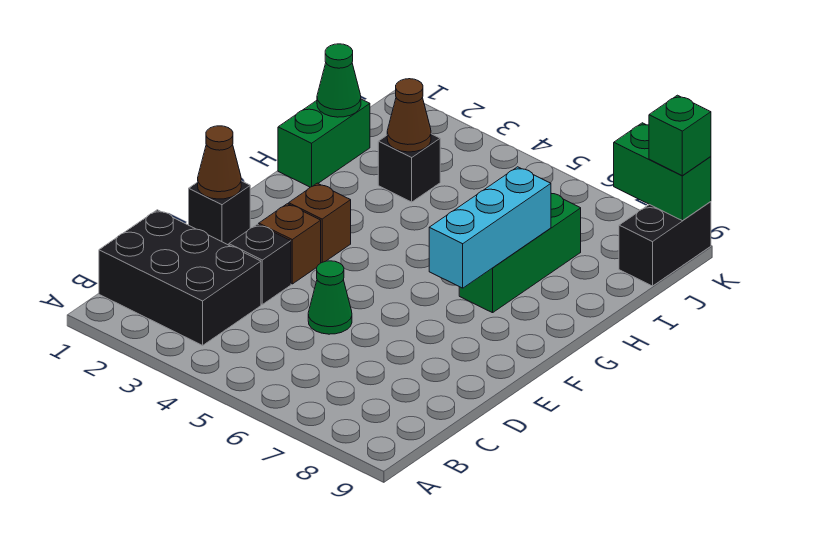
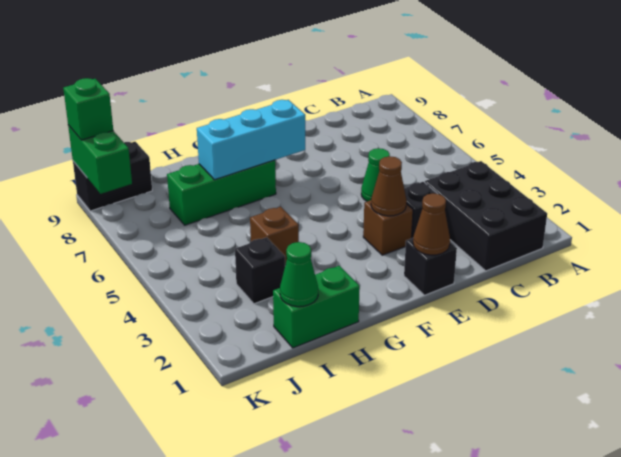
brown 1x1 brick [289,183,351,263] -> brown 1x1 brick moved to [250,207,299,265]
brown 1x1 cone [387,79,431,152] -> brown 1x1 cone moved to [371,156,407,216]

